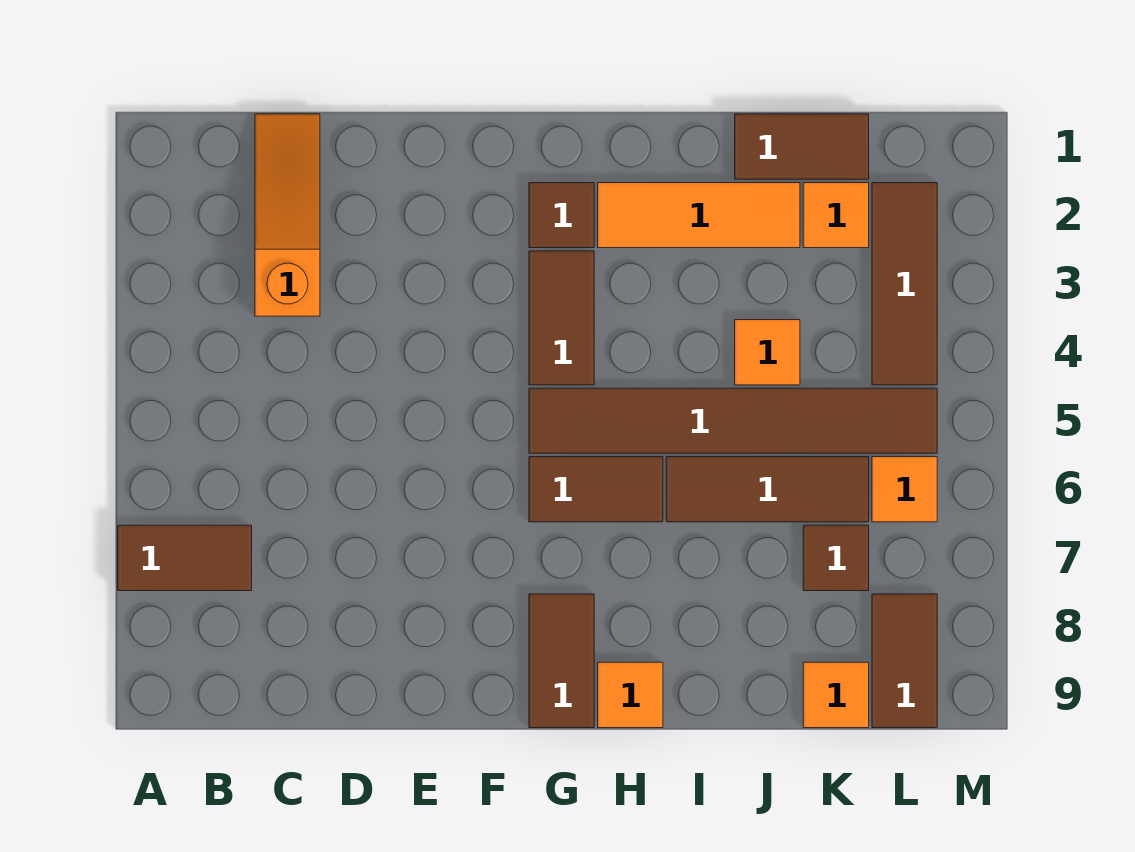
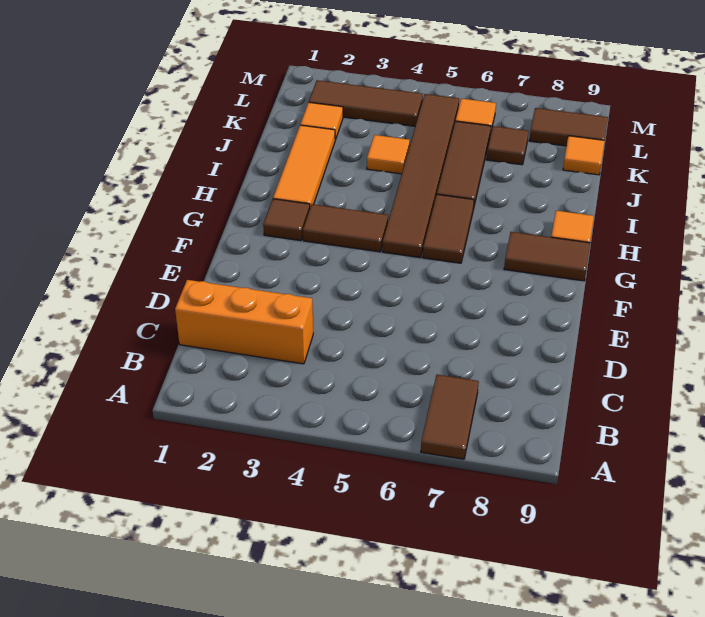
orange 1x3 slope [255,114,320,316] -> orange 1x3 brick [175,280,313,364]
brown 1x2 tile [735,114,869,179] -> none

